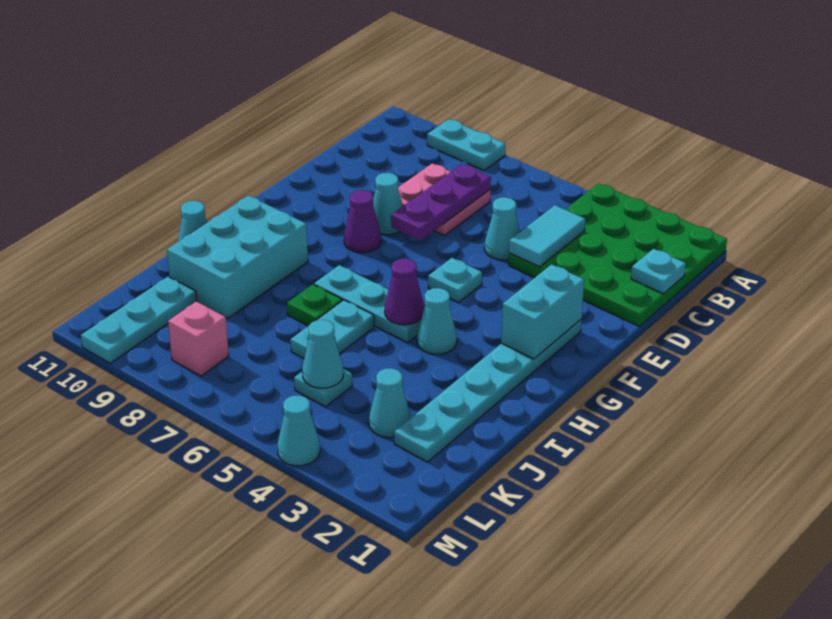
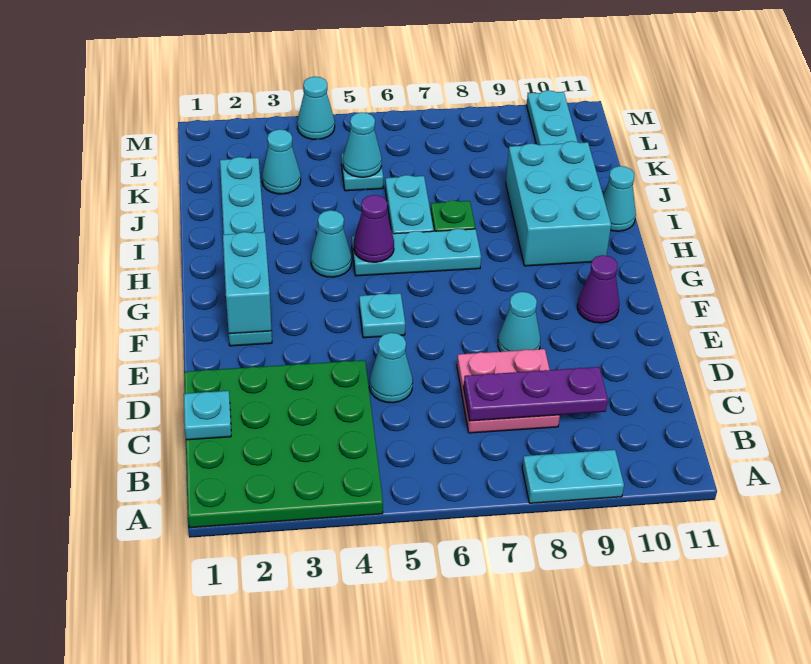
cyan 1x2 tile [509,205,585,267] -> none
purple 1x3 plate [391,164,491,241] -> purple 1x3 plate turned to [464,367,608,421]
purple 1x1 cone [344,190,381,253] -> purple 1x1 cone moved to [577,255,619,323]
pink 1x1 brick [168,301,229,376] -> none

